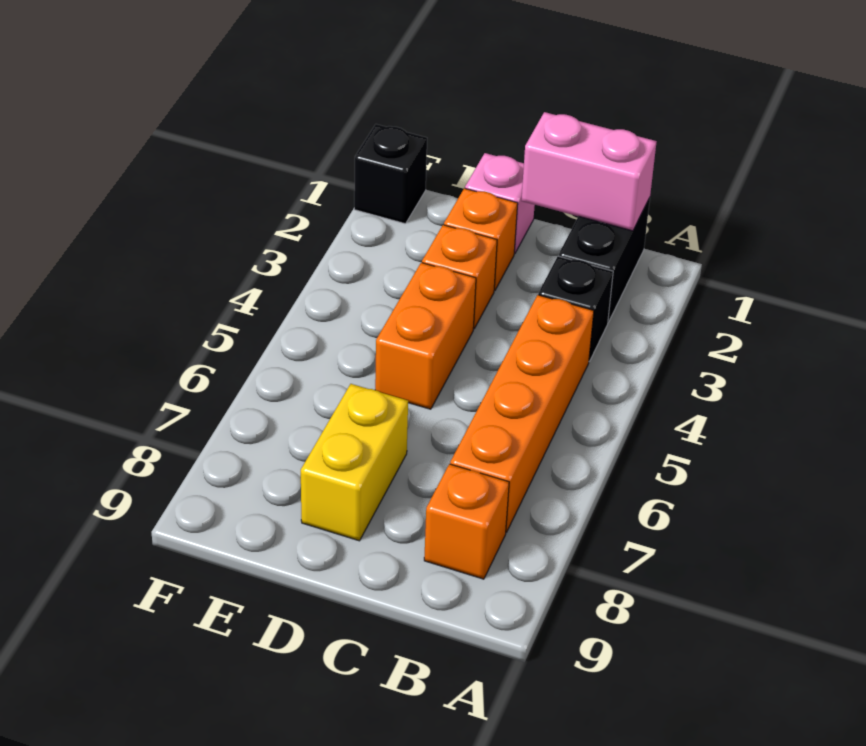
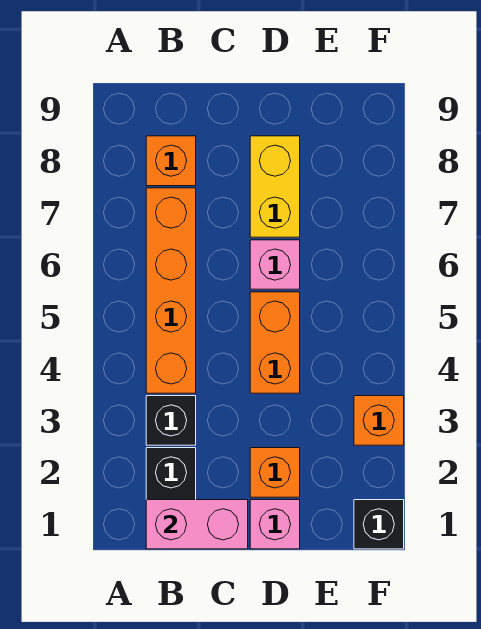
orange 1x1 brick [422,225,497,329] -> orange 1x1 brick moved to [354,396,404,445]
none -> pink 1x1 brick [250,240,300,289]

